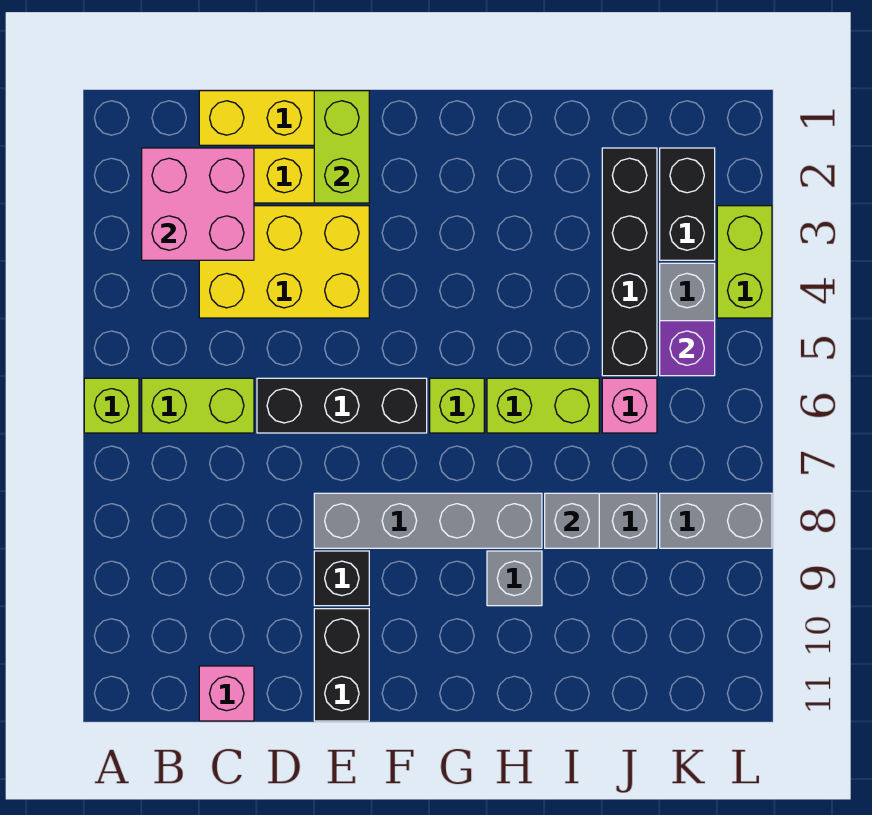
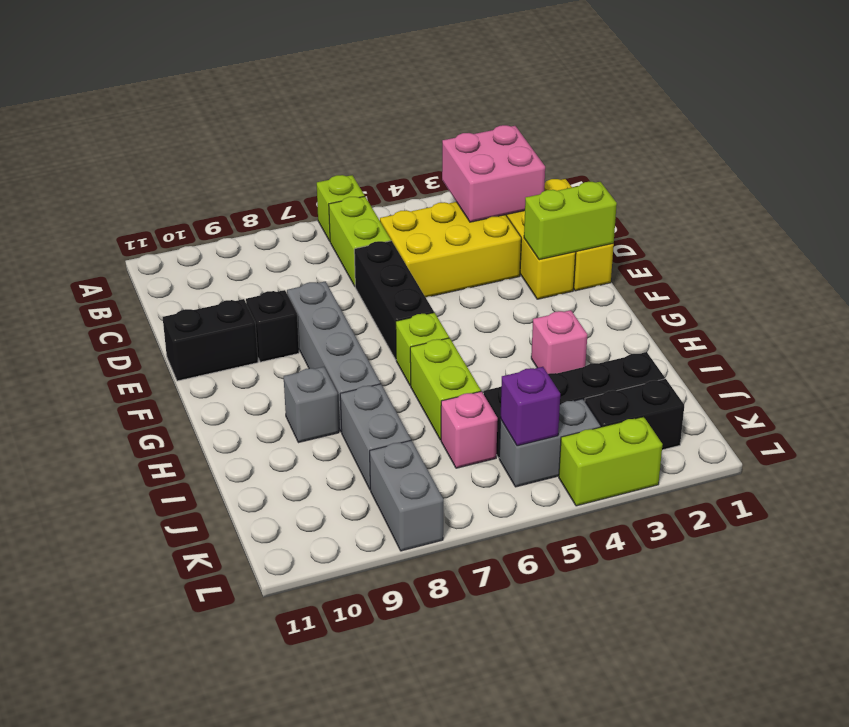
yellow 2x3 brick [199,206,369,318] -> yellow 2x3 brick turned to [380,202,521,297]
pink 1x1 brick [199,666,254,721] -> pink 1x1 brick moved to [531,310,587,374]
grey 1x1 brick [545,493,599,548] -> none

